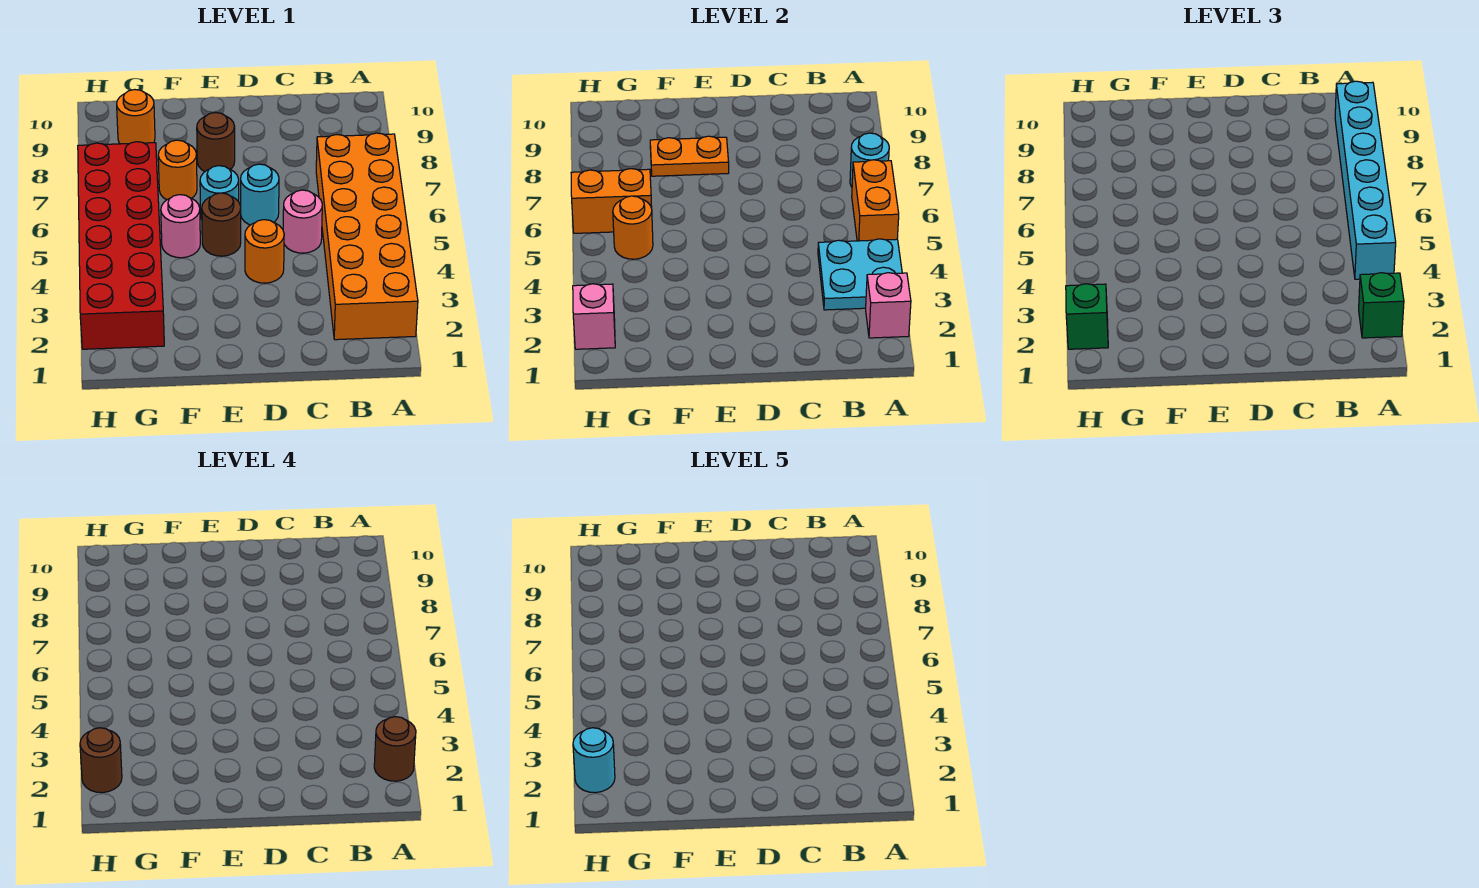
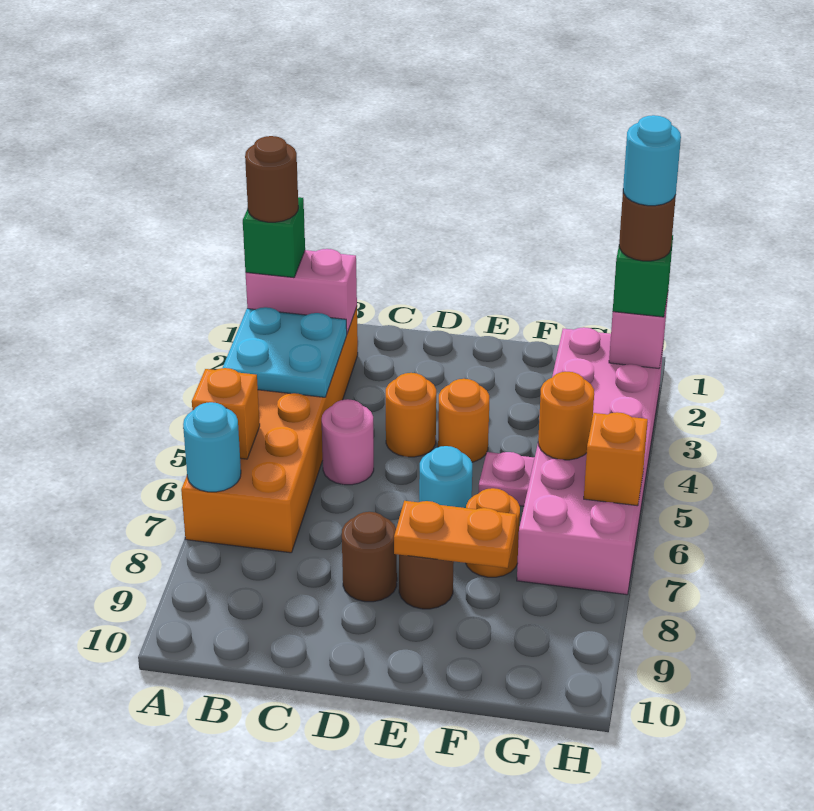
pink 1x1 brick [866,273,911,338] -> pink 1x2 brick [246,249,357,333]
cyan 1x6 brick [1335,81,1396,279] -> none
orange 1x2 brick [852,160,899,241] -> orange 1x1 brick [192,368,260,459]
cyan 1x1 round brick [241,164,279,225] -> none
brown 1x1 round brick [202,193,241,256] -> brown 1x1 round brick moved to [342,512,397,602]
pink 1x1 round brick [161,195,200,258] -> pink 1x1 plate [479,452,535,506]
red 2x6 brick [78,142,164,349] -> pink 2x6 brick [517,327,664,595]
orange 1x2 brick [571,169,652,233] -> orange 1x1 brick [584,412,648,506]
orange 1x1 round brick [117,90,155,144] -> orange 1x1 round brick moved to [438,379,489,462]

